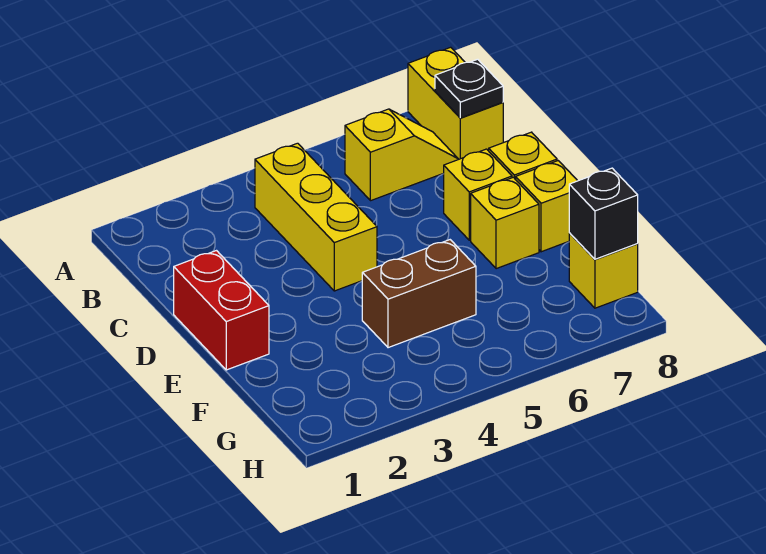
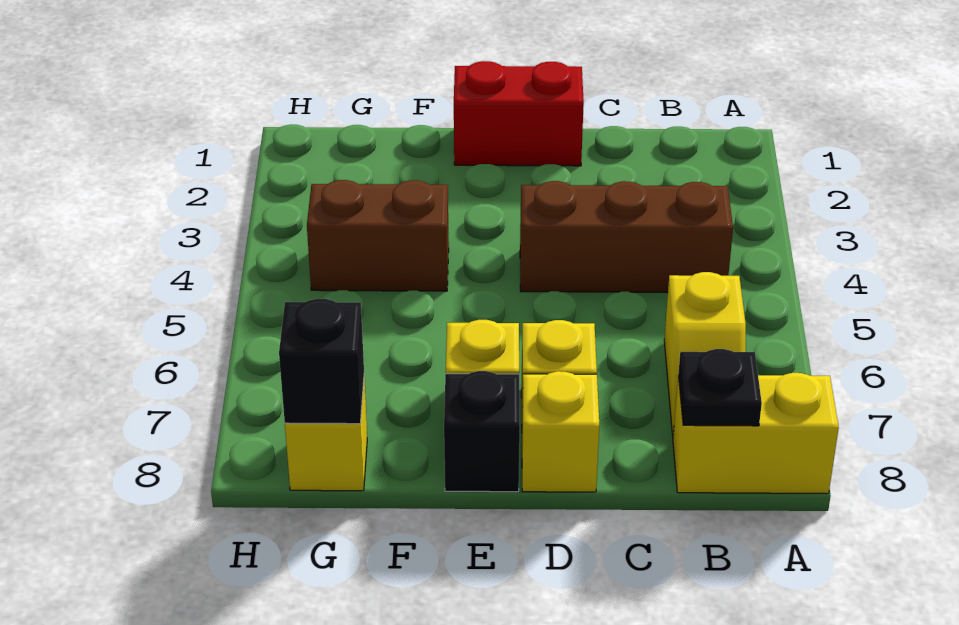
yellow 1x3 brick [255,143,377,291] -> brown 1x3 brick [520,181,733,292]
yellow 1x1 brick [516,161,577,252] -> black 1x1 brick [444,371,520,492]
brown 1x2 brick [362,240,476,348] -> brown 1x2 brick turned to [307,180,449,291]

